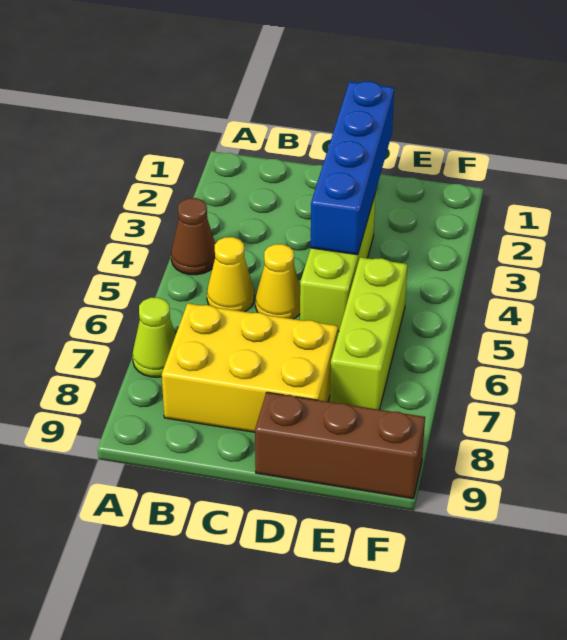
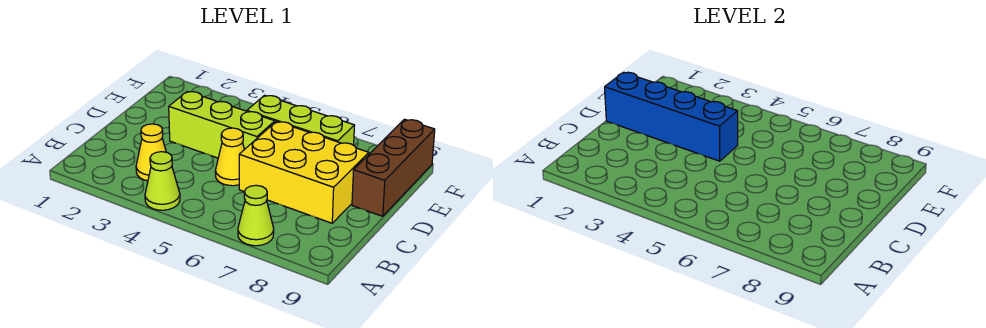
brown 1x1 cone [171,198,215,275] -> lime 1x1 cone [145,152,180,210]
yellow 1x1 cone [207,237,254,312] -> yellow 1x1 cone moved to [136,124,166,181]
yellow 2x3 brick [162,303,338,432] -> yellow 2x3 brick turned to [239,121,369,223]

